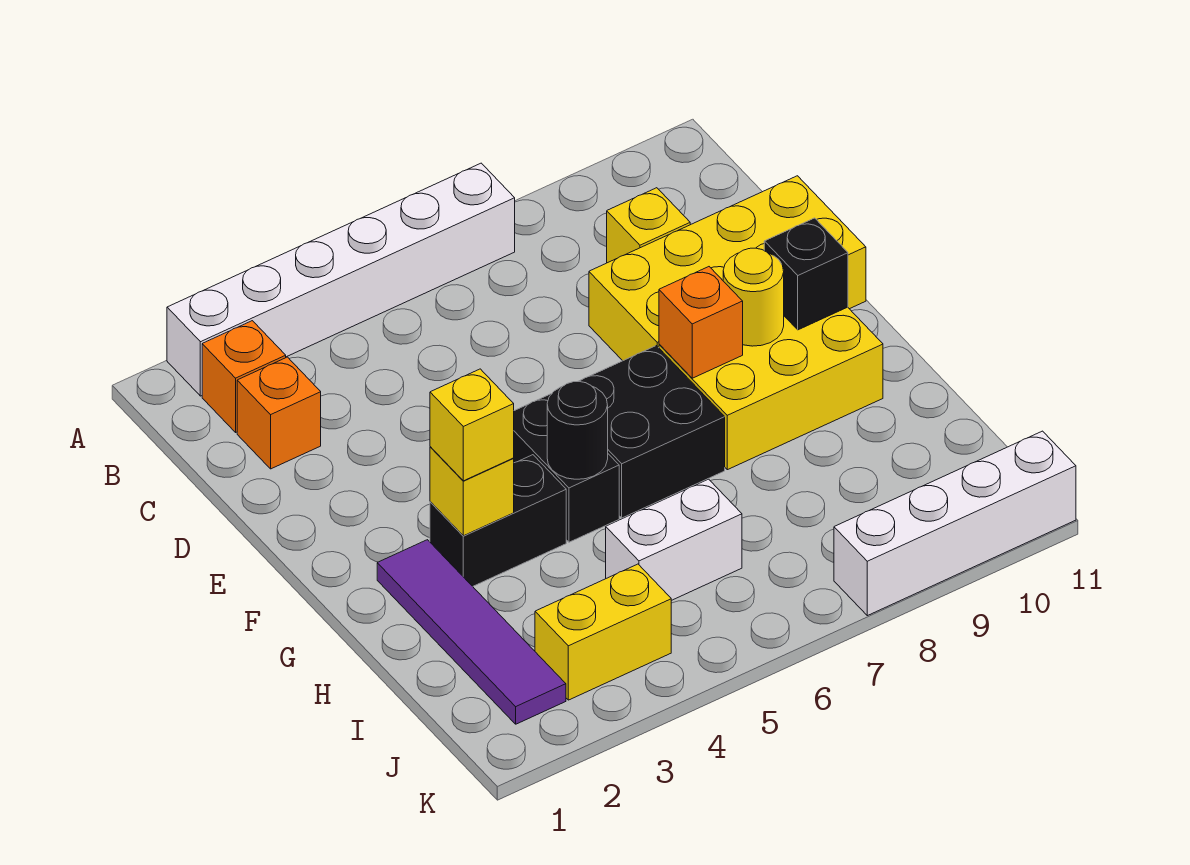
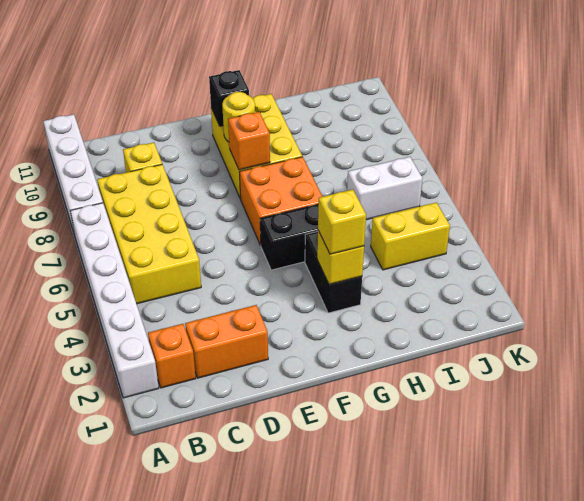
orange 1x1 brick [237,357,321,469] -> orange 1x2 brick [185,305,268,378]
yellow 2x4 brick [589,176,866,361] -> yellow 2x4 brick moved to [97,164,201,304]
black 2x2 brick [578,346,725,518] -> orange 2x2 brick [239,157,323,245]
purple 1x4 tile [377,540,566,724] -> none
black 1x1 round brick [547,382,608,479] -> none
white 1x2 brick [606,479,742,601] -> white 1x2 brick turned to [347,157,422,220]
yellow 1x2 brick [535,564,671,700] -> yellow 1x2 brick turned to [371,202,450,270]
white 1x4 brick [834,431,1076,616] -> white 1x4 brick moved to [43,114,103,235]

